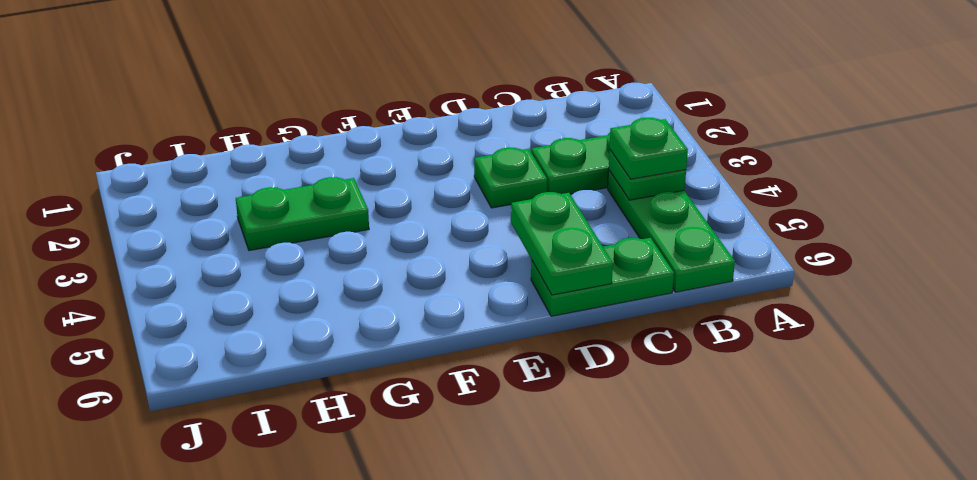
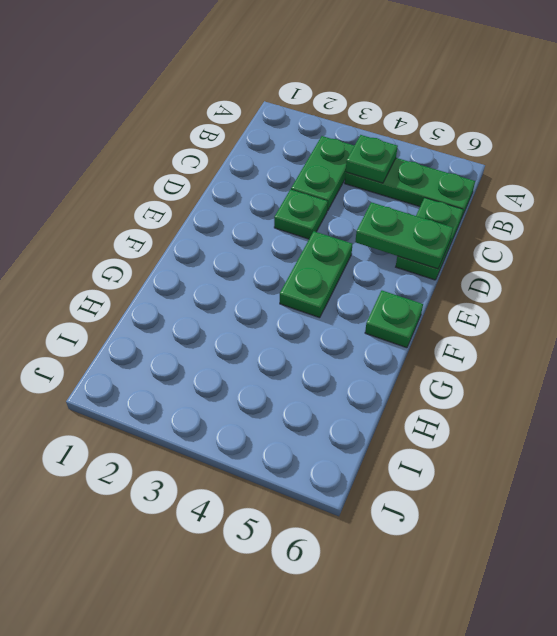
green 1x1 plate [610,118,688,179] -> green 1x1 plate moved to [365,291,423,348]
green 1x2 plate [236,177,369,251] -> green 1x2 plate moved to [280,231,353,318]

